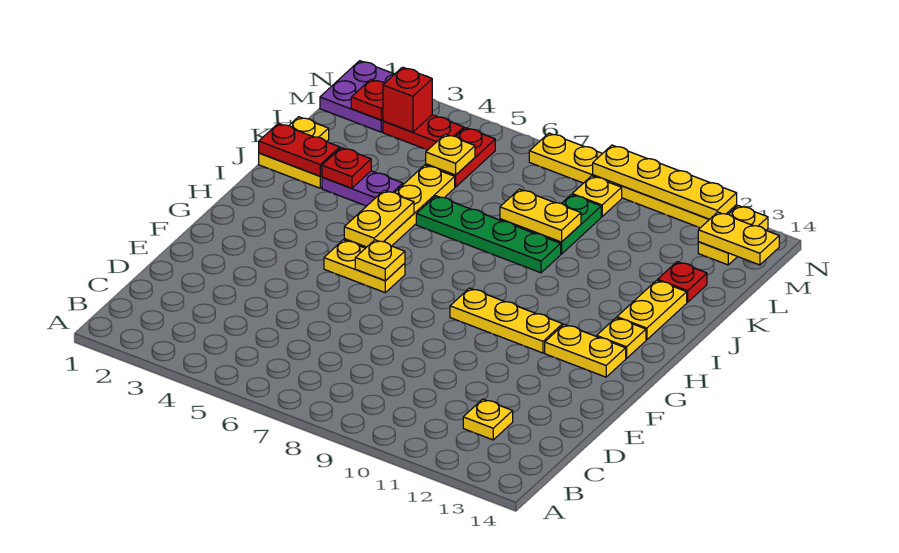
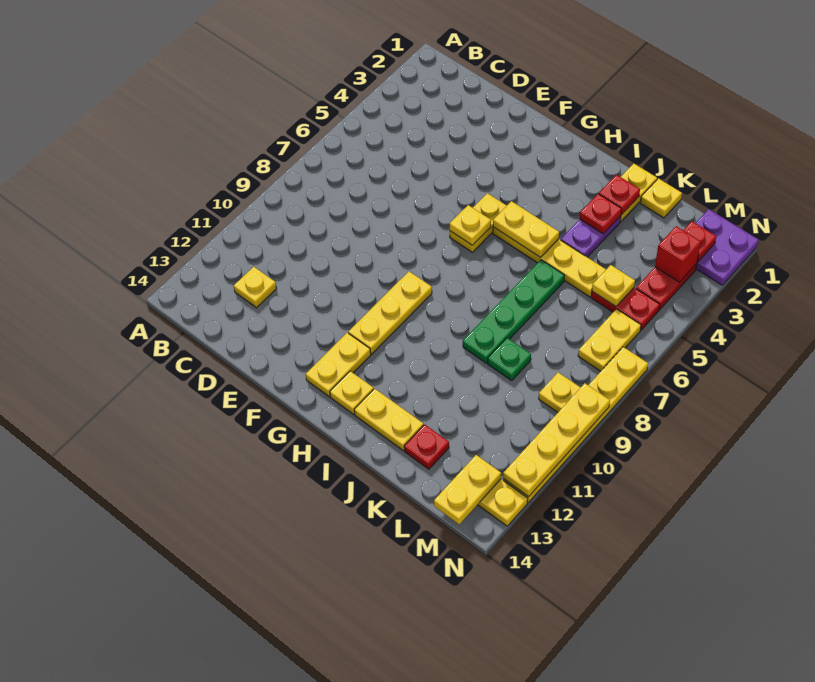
red 1x2 plate [259,123,340,176] -> red 1x1 plate [599,175,640,214]
yellow 1x2 plate [500,189,581,242] -> yellow 1x2 plate moved to [578,309,641,371]
green 1x2 plate [531,195,601,254] -> green 1x1 plate [488,338,531,380]

